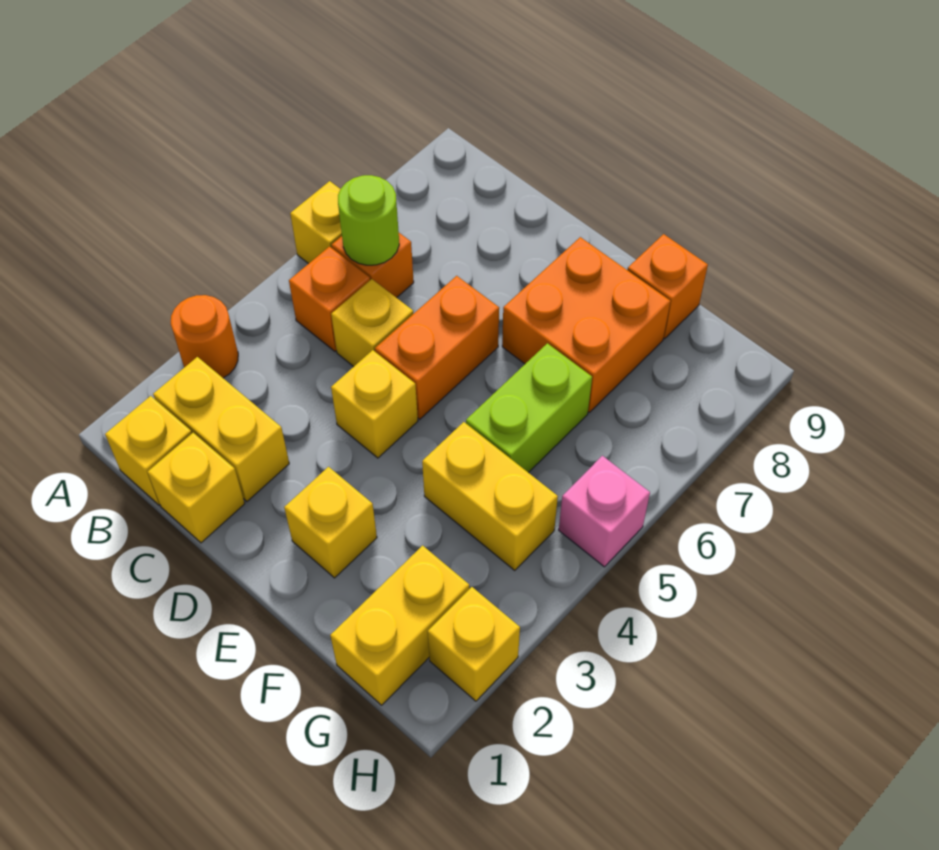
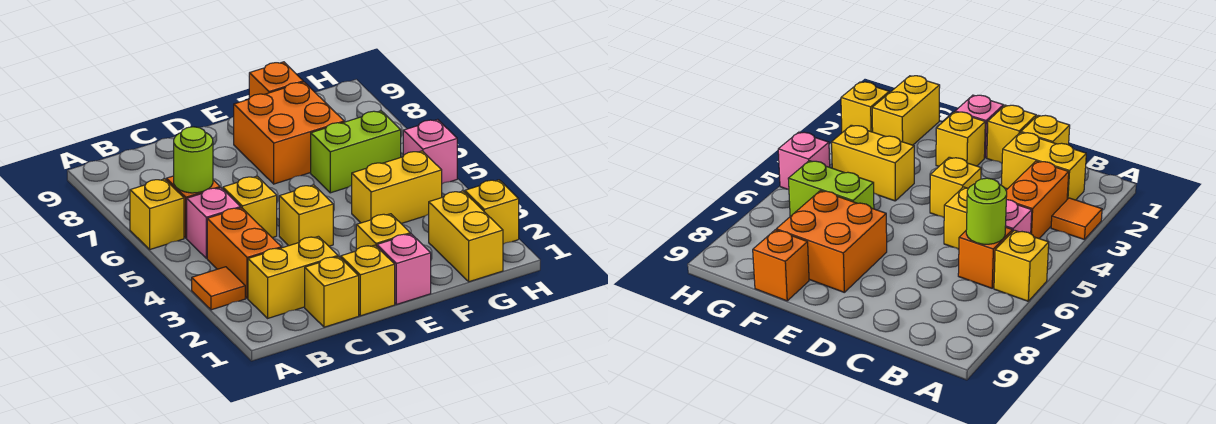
orange 1x1 round brick [171,295,238,378] -> orange 1x1 tile [192,267,245,310]
yellow 1x1 brick [105,396,192,505] -> yellow 1x1 brick moved to [341,245,395,316]
orange 1x1 brick [289,247,370,351] -> pink 1x1 brick [187,188,241,258]
orange 1x2 brick [375,276,499,419] -> orange 1x2 brick moved to [207,208,281,298]
none -> pink 1x1 brick [377,234,431,304]
lime 1x2 brick [466,343,592,473] -> lime 1x2 brick turned to [311,111,401,193]

